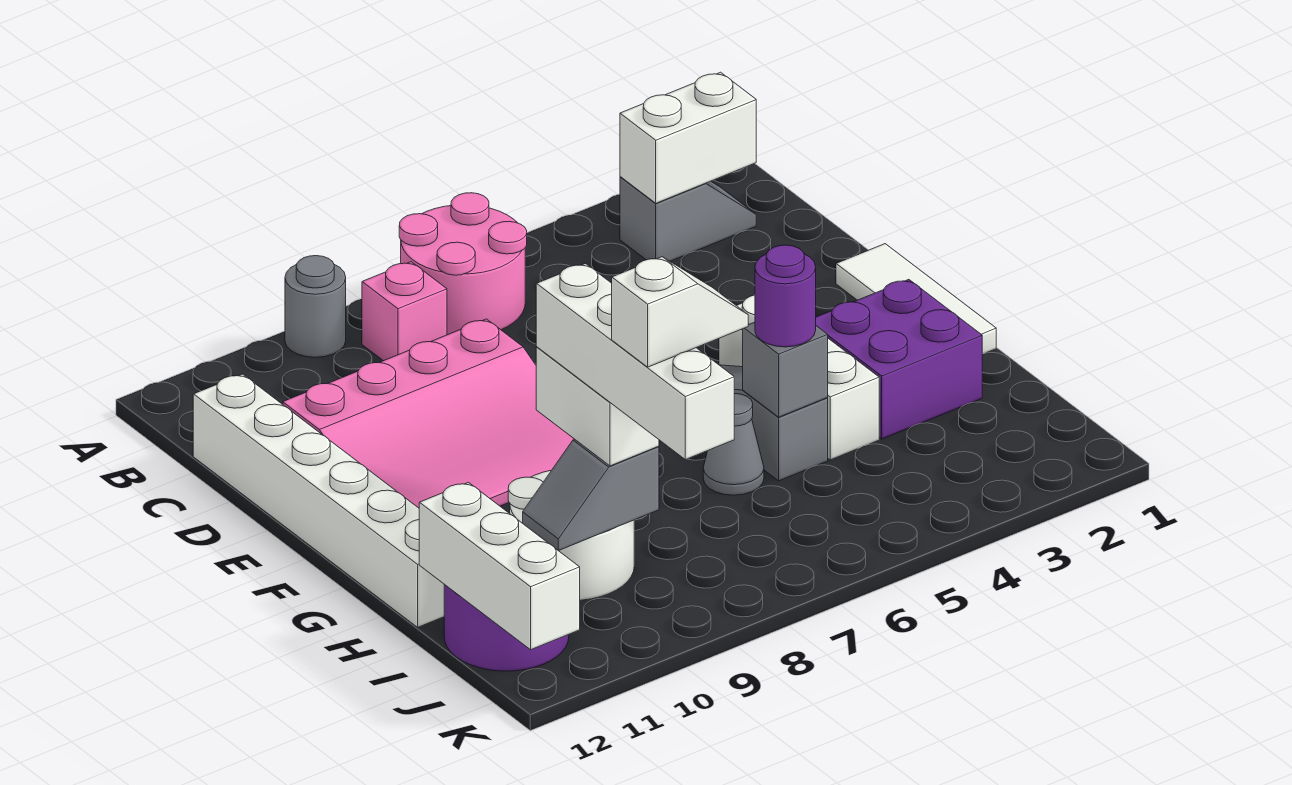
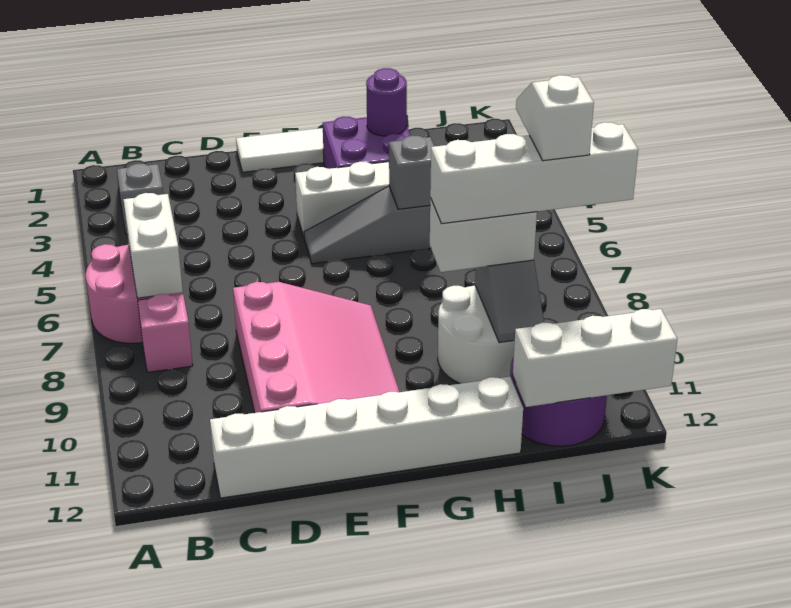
grey 1x1 round brick [285,256,346,357] -> none
white 1x2 brick [620,72,756,203] -> white 1x2 brick moved to [123,193,183,298]
purple 1x1 round brick [755,245,816,347] -> purple 1x1 round brick moved to [366,68,407,136]
grey 1x1 cone [703,394,764,495] -> none

